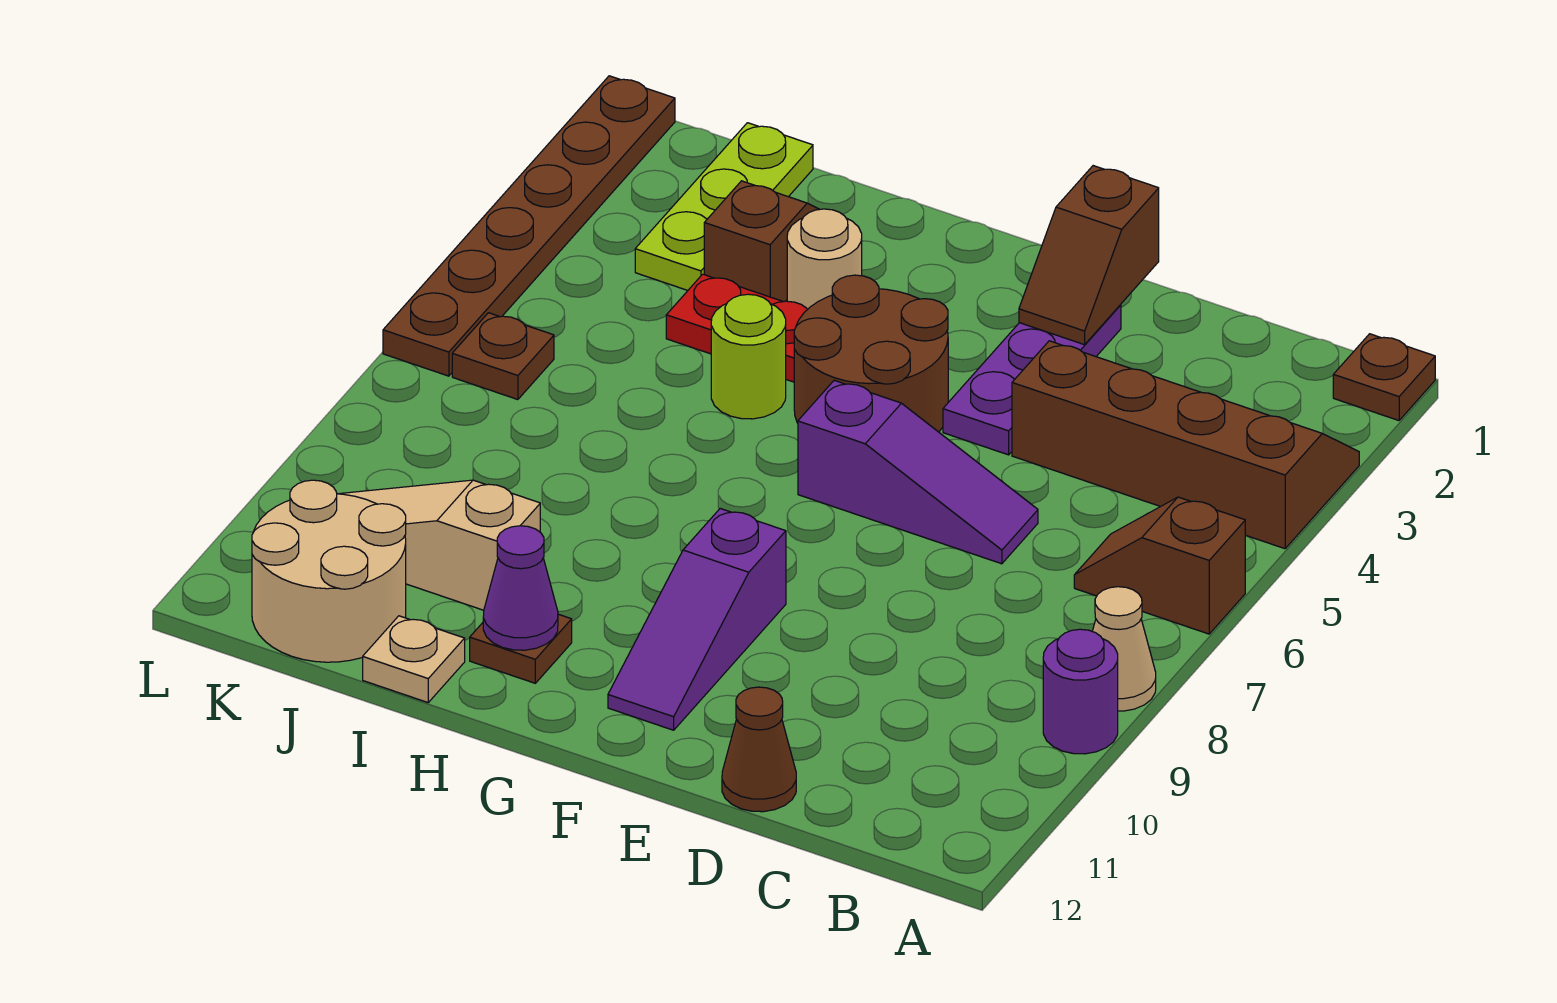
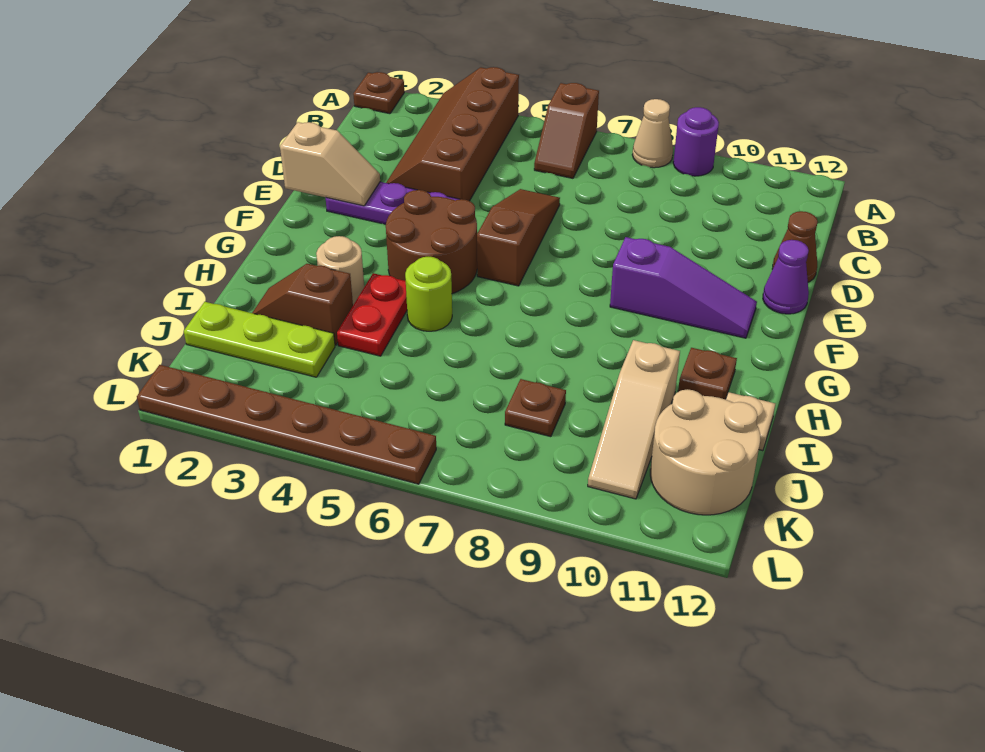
purple 1x3 slope [798,380,1038,564] -> brown 1x3 slope [477,189,560,286]
brown 1x2 slope [1019,166,1159,345] -> tan 1x2 slope [280,122,380,206]
purple 1x1 cone [483,526,558,650] -> purple 1x1 cone moved to [763,240,809,314]
brown 1x1 plate [452,313,554,400] -> brown 1x1 plate moved to [505,379,566,437]

